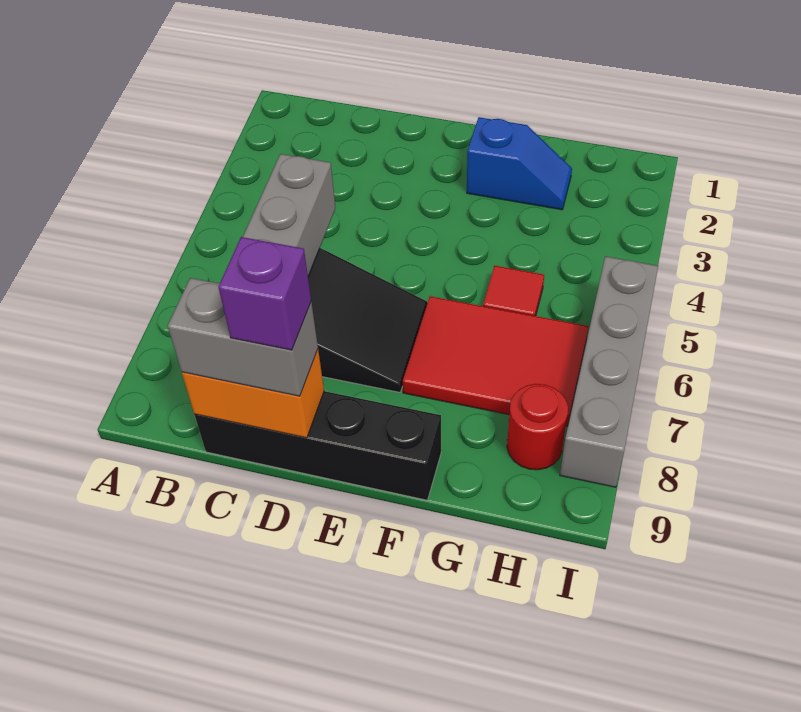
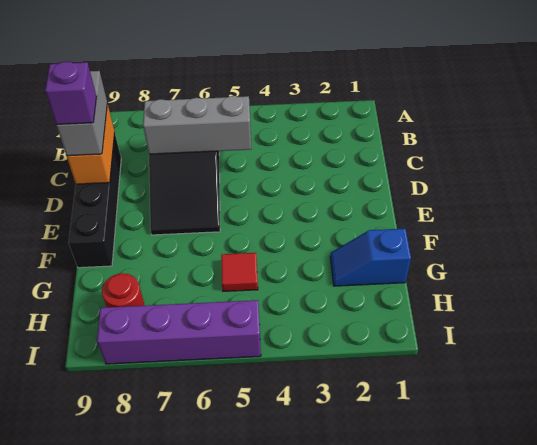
blue 1x2 slope [467,117,572,210] -> blue 1x2 slope turned to [330,229,411,286]
red 2x3 tile [403,296,589,426] -> none
grey 1x4 brick [560,256,658,487] -> purple 1x4 brick [97,300,261,364]

